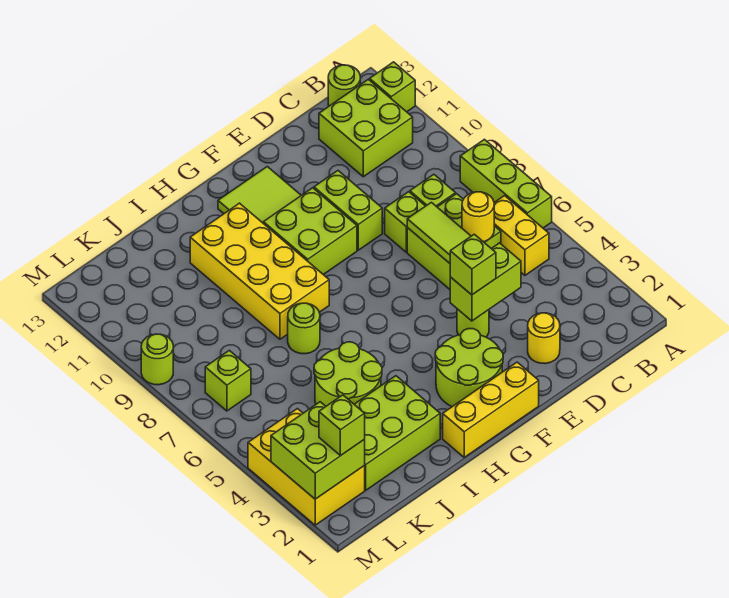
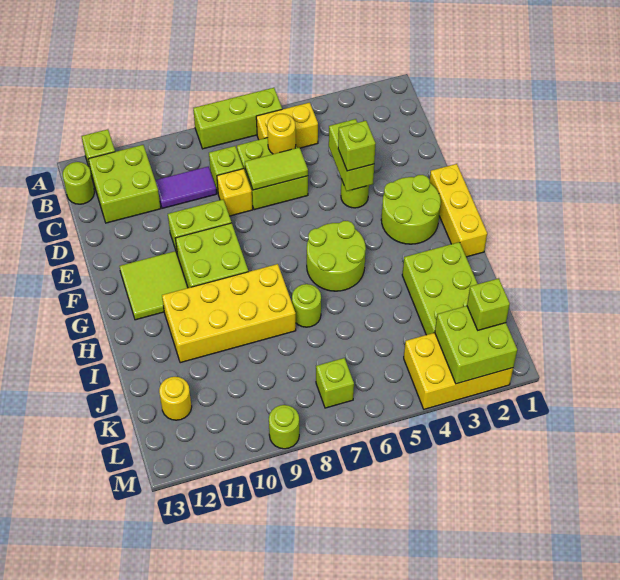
none -> purple 1x2 tile [155,167,217,208]
yellow 1x1 round brick [528,313,560,364] -> yellow 1x1 round brick moved to [159,377,192,420]
lime 1x1 brick [385,192,425,252] -> yellow 1x1 brick [217,169,253,216]
lime 2x2 round brick [314,342,382,406] -> lime 2x2 round brick moved to [307,221,366,291]

